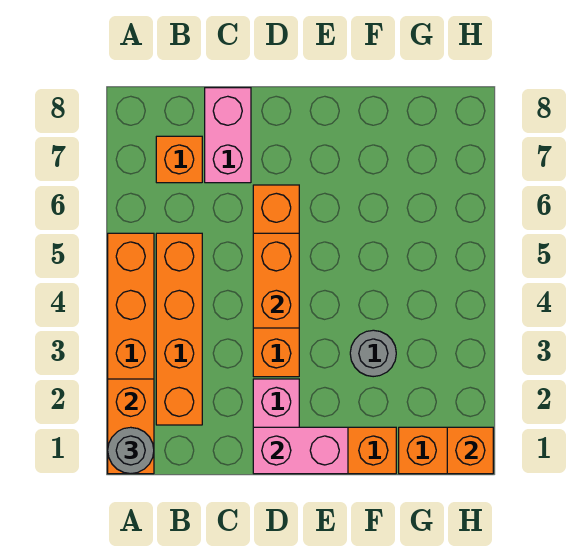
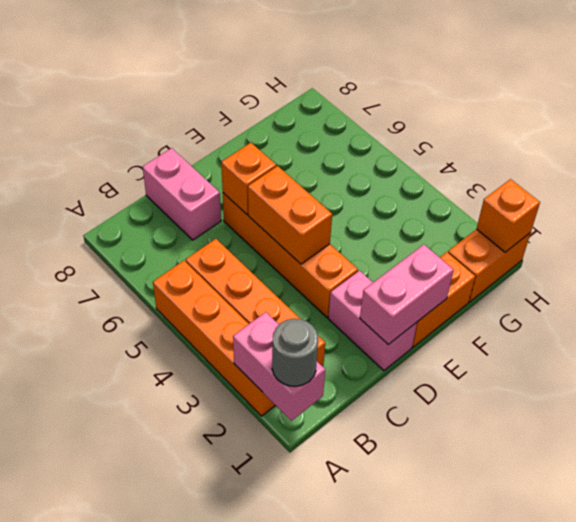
orange 1x2 brick [108,379,154,474] -> pink 1x2 brick [233,312,325,421]
orange 1x1 brick [156,136,202,183] -> orange 1x1 brick moved to [221,143,276,215]
grey 1x1 round brick [350,330,396,377] -> none

